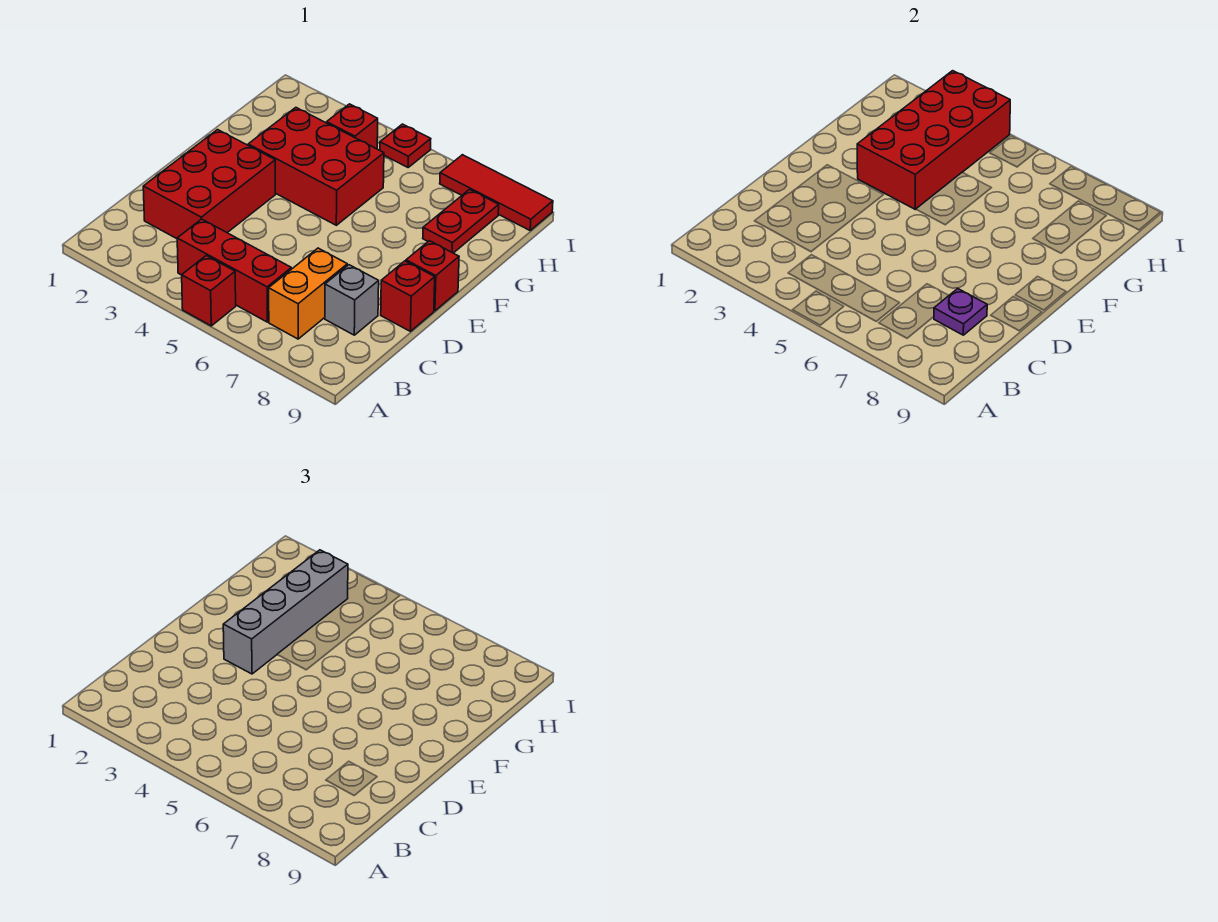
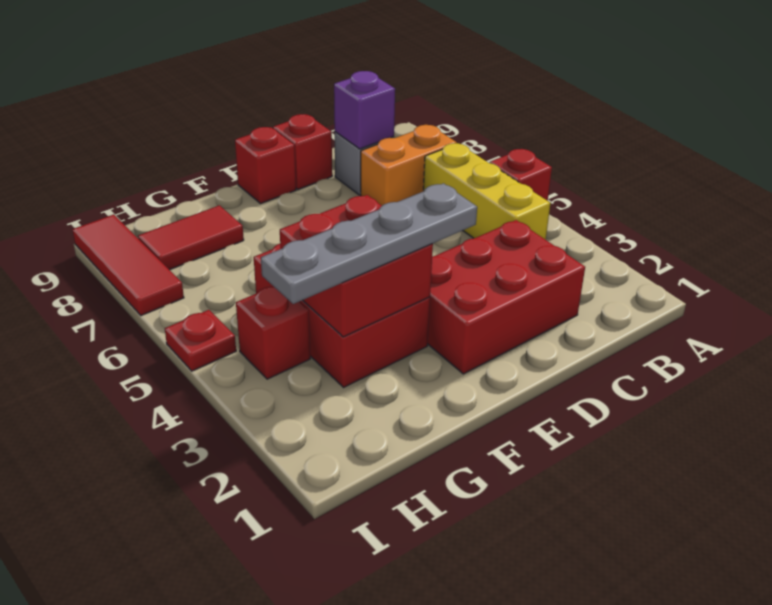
red 1x3 brick [177,219,291,322] -> yellow 1x3 brick [423,143,550,240]
purple 1x1 plate [934,289,987,335] -> purple 1x1 brick [334,71,395,149]
grey 1x4 brick [223,550,348,674] -> grey 1x4 plate [261,183,477,304]
red 2x4 brick [857,71,1010,209] -> red 2x2 brick [280,195,433,337]
red 1x2 plate [423,189,499,253] -> red 1x2 tile [138,205,244,270]

